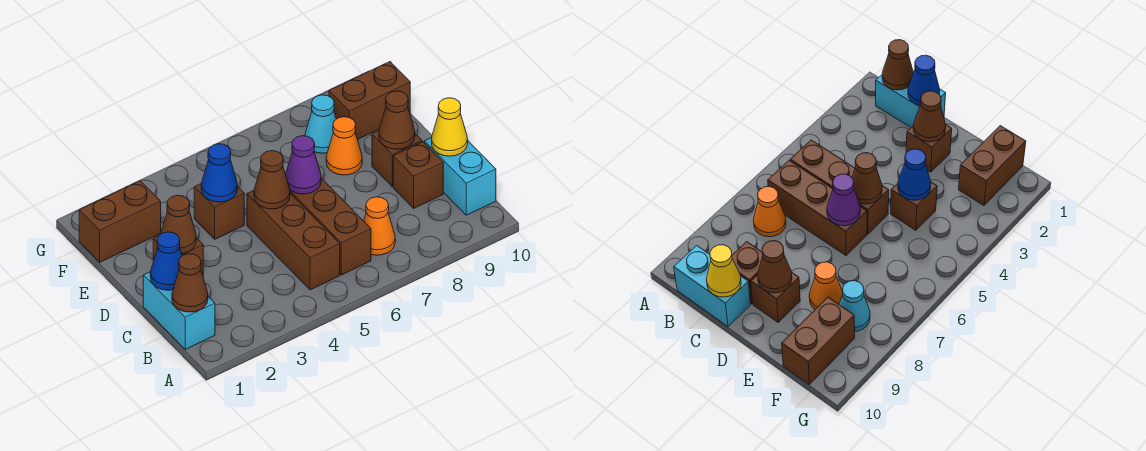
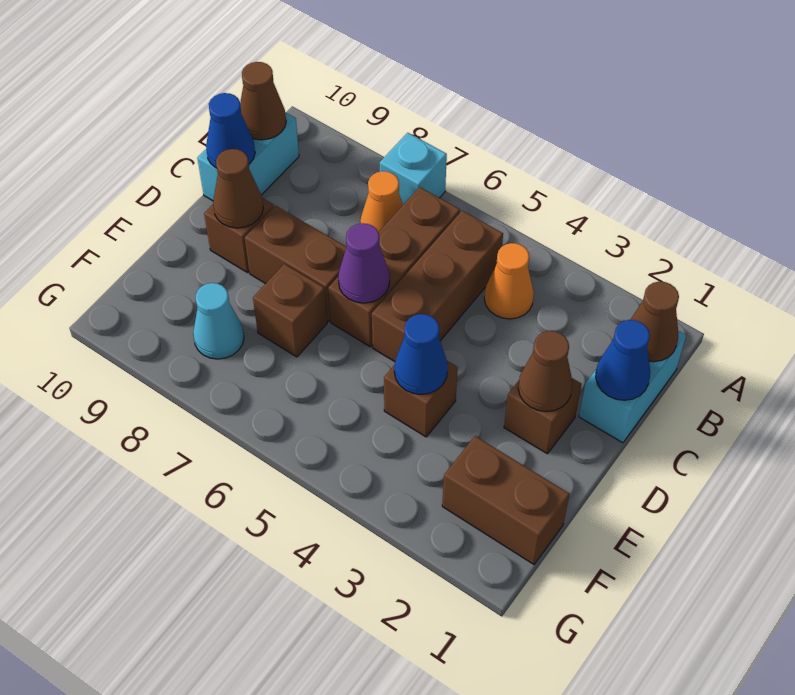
none -> cyan 1x1 brick [380,133,447,205]
brown 1x1 brick [393,142,443,208] -> brown 1x1 brick moved to [253,264,327,357]
yellow 1x1 cone [432,98,468,156] -> blue 1x1 cone [206,93,255,168]
brown 1x1 cone [254,151,290,209] -> brown 1x1 cone moved to [240,62,286,140]
orange 1x1 cone [326,117,362,175] -> orange 1x1 cone moved to [484,243,534,319]
brown 1x2 brick [329,62,410,140] -> brown 1x2 brick moved to [245,206,346,321]

